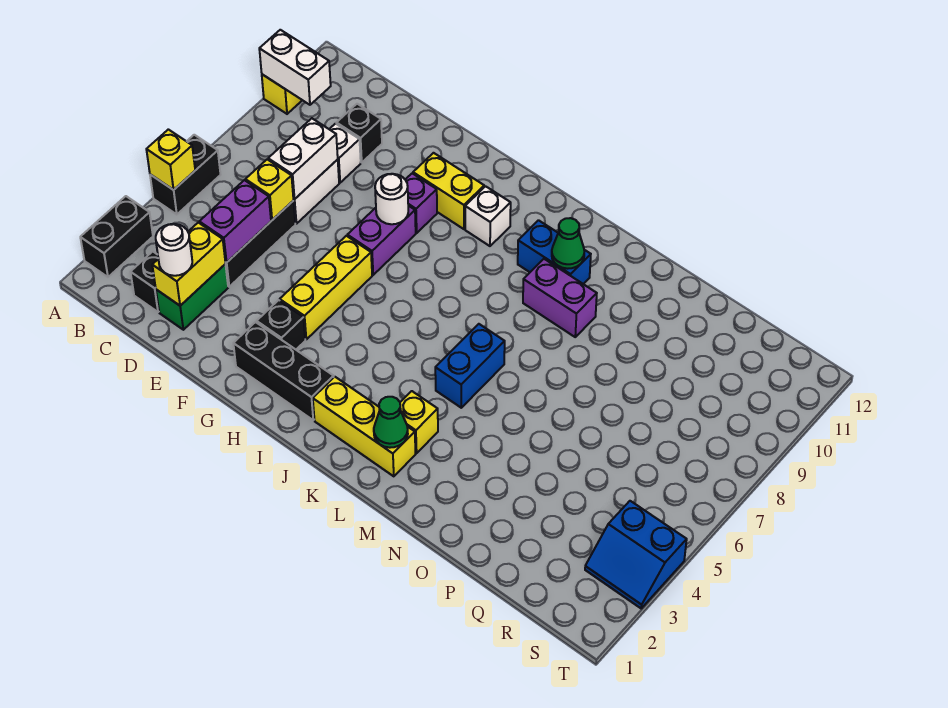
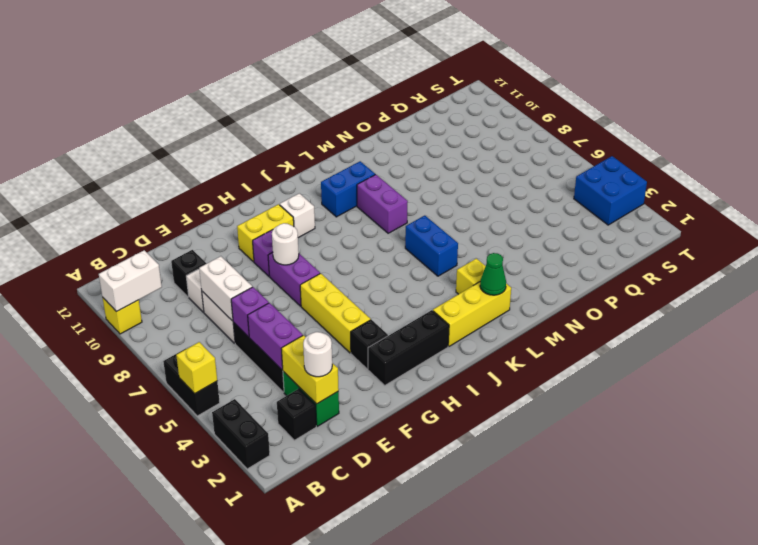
yellow 1x1 brick [245,159,293,220] -> purple 1x1 brick [231,287,269,337]
purple 1x2 brick [523,259,597,337] -> purple 1x2 brick turned to [357,174,408,233]
green 1x1 cone [552,218,584,269] -> none
blue 2x2 slope [585,501,687,608] -> blue 2x2 brick [574,156,647,225]

